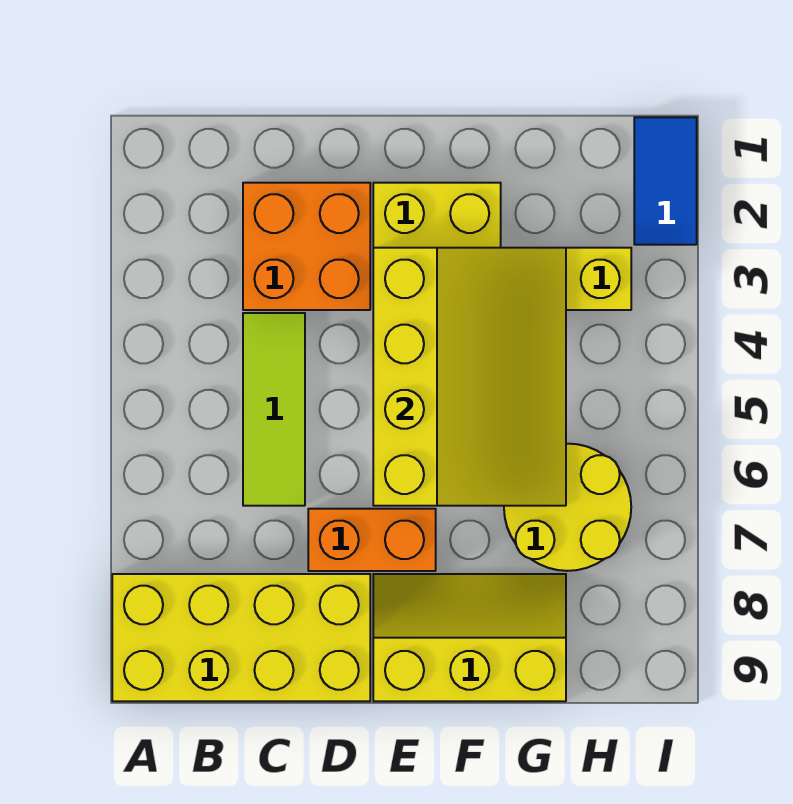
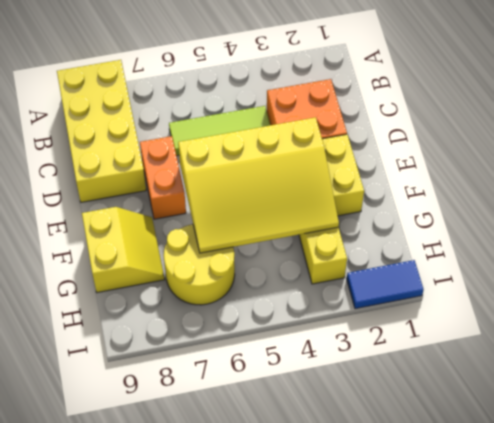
yellow 2x3 slope [373,574,566,701] -> yellow 2x2 slope [82,207,165,293]

